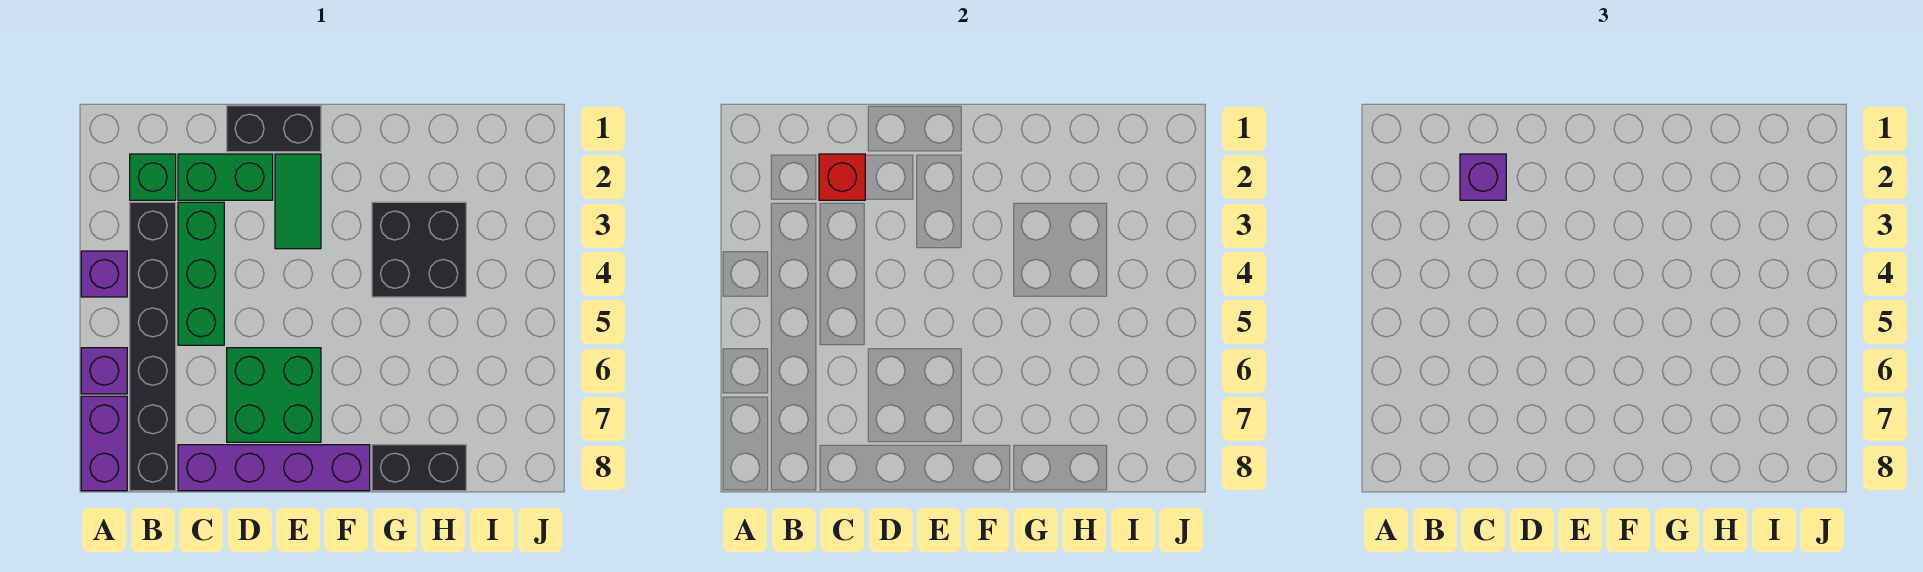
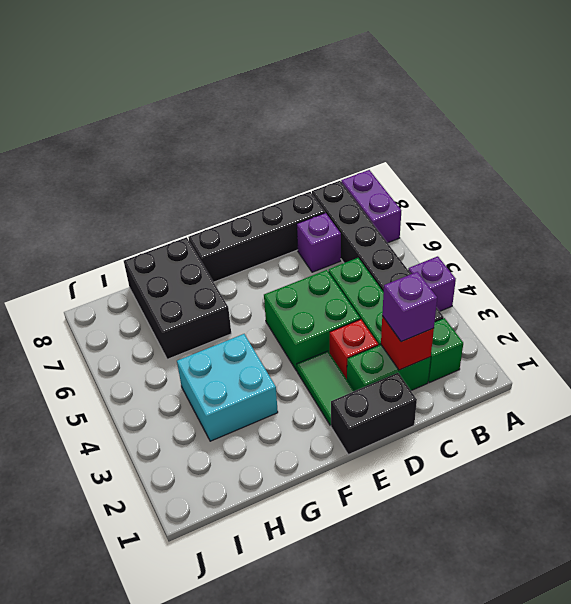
purple 1x1 brick [81,348,127,394] -> purple 1x1 brick moved to [297,213,341,272]
purple 1x4 brick [178,445,370,491] -> black 1x4 brick [188,192,325,282]
none -> red 1x1 brick [330,319,378,379]
green 2x2 brick [227,348,321,442] -> green 2x2 brick moved to [264,270,360,371]
black 2x2 brick [372,202,466,297] -> cyan 2x2 brick [177,334,278,441]
black 1x2 brick [372,445,466,491] -> black 2x3 brick [124,237,231,359]

